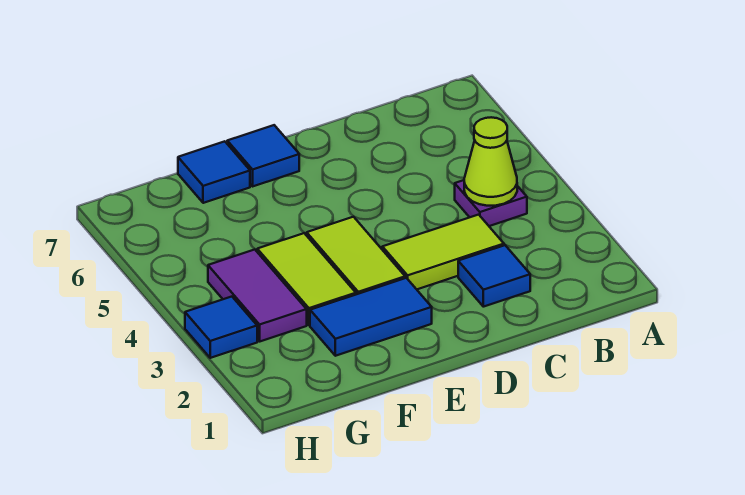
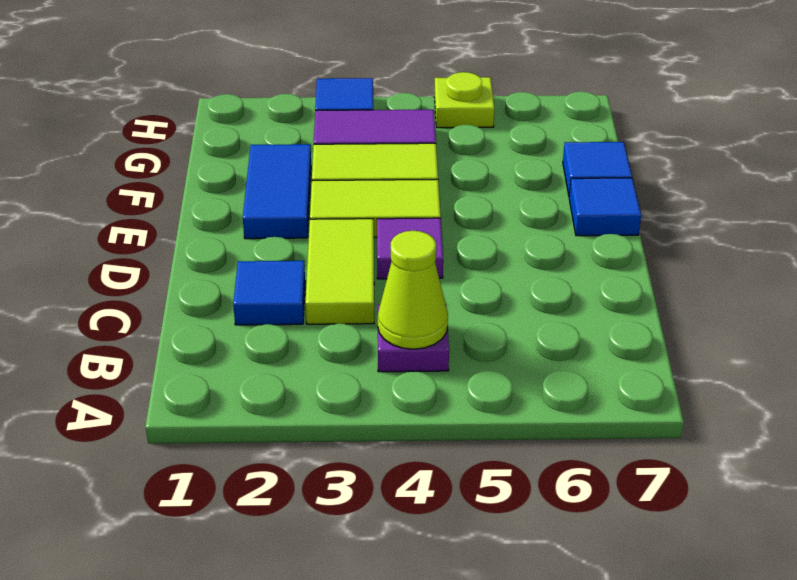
none -> purple 1x1 tile [377,218,443,279]
none -> lime 1x1 plate [434,72,495,128]

